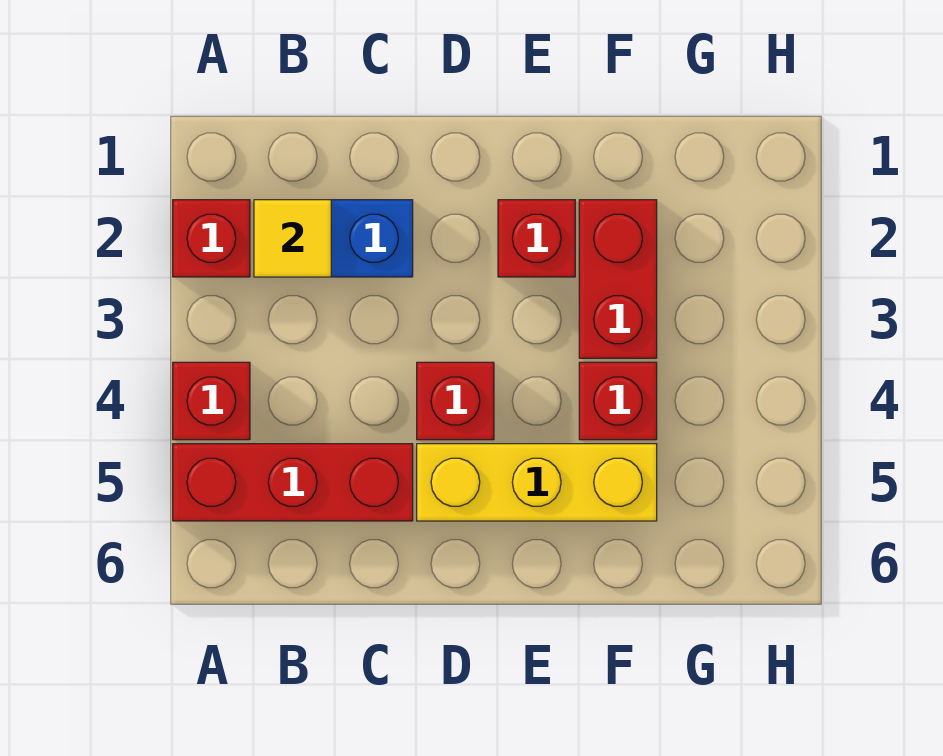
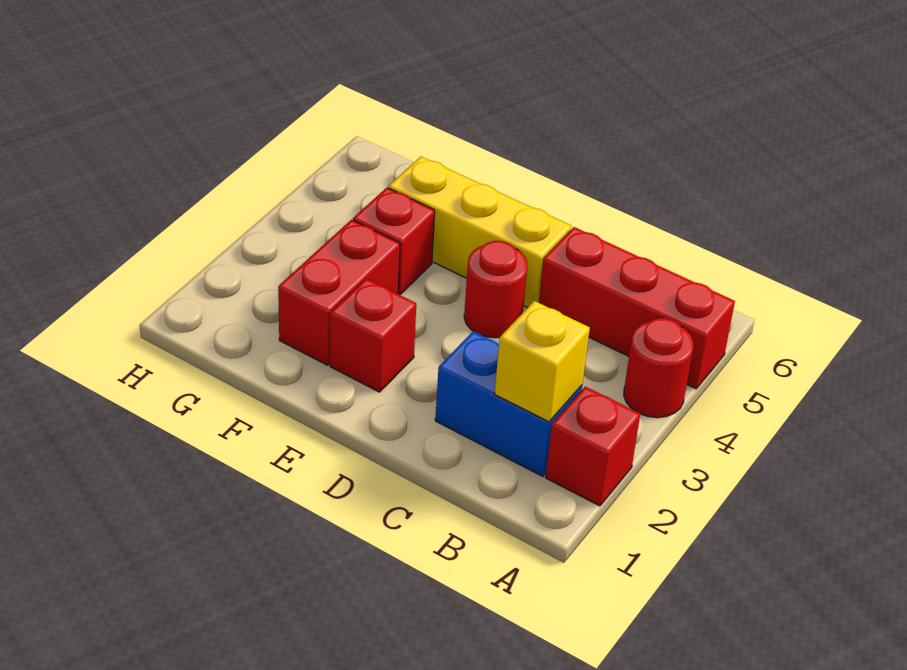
red 1x1 brick [173,362,250,440] -> red 1x1 round brick [624,318,693,418]
yellow 1x1 tile [254,200,331,277] -> yellow 1x1 brick [495,301,590,422]
red 1x1 brick [417,362,494,440] -> red 1x1 round brick [464,241,528,338]

